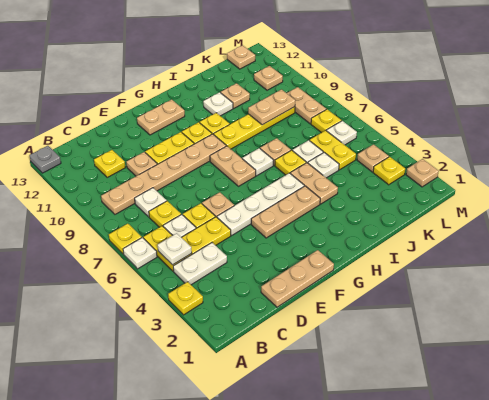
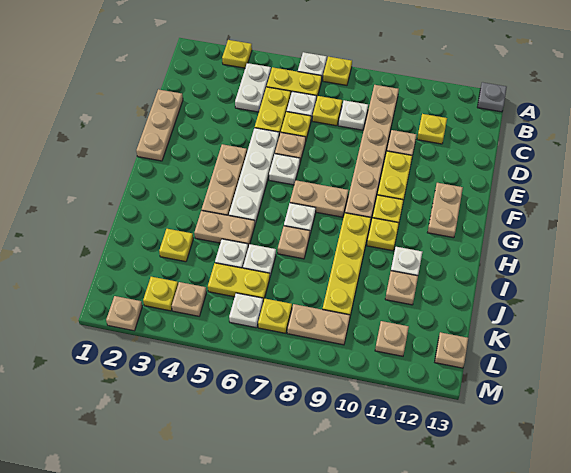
white 1x1 plate [158,233,192,265] -> white 1x1 plate moved to [269,154,300,185]
yellow 1x1 plate [275,150,306,175] -> yellow 1x1 plate moved to [159,229,193,262]
tan 1x2 plate [248,90,295,125] -> none

